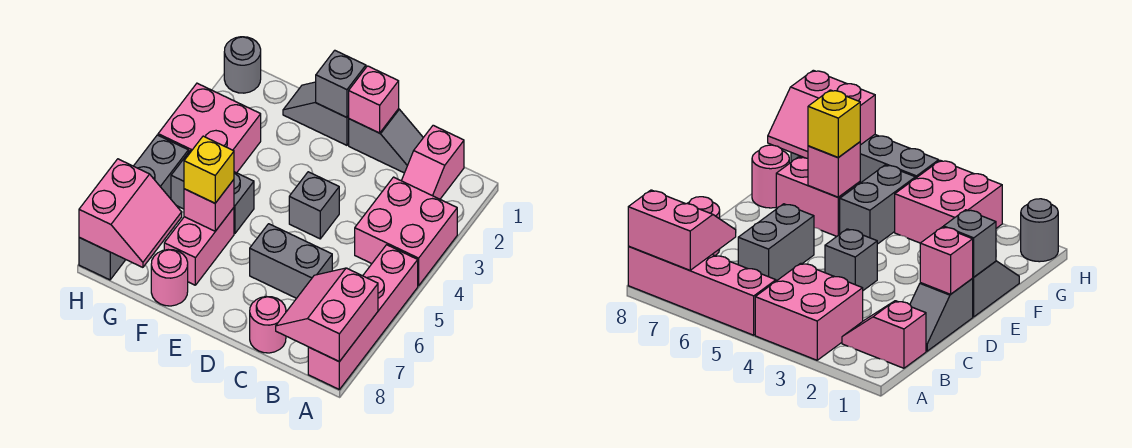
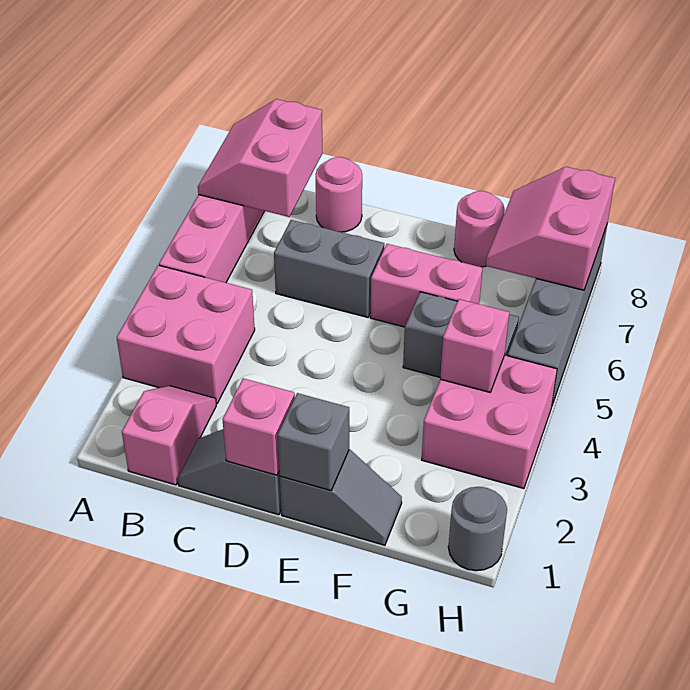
pink 2x2 slope [276,268,378,362] -> pink 2x2 slope turned to [198,99,322,217]
grey 1x1 brick [289,172,339,239] -> none
pink 1x2 brick [164,208,234,285] -> pink 1x2 brick turned to [370,244,482,327]
pink 1x1 brick [184,180,234,231] -> pink 1x1 brick moved to [440,299,509,392]
yellow 1x1 brick [184,136,234,203] -> none

